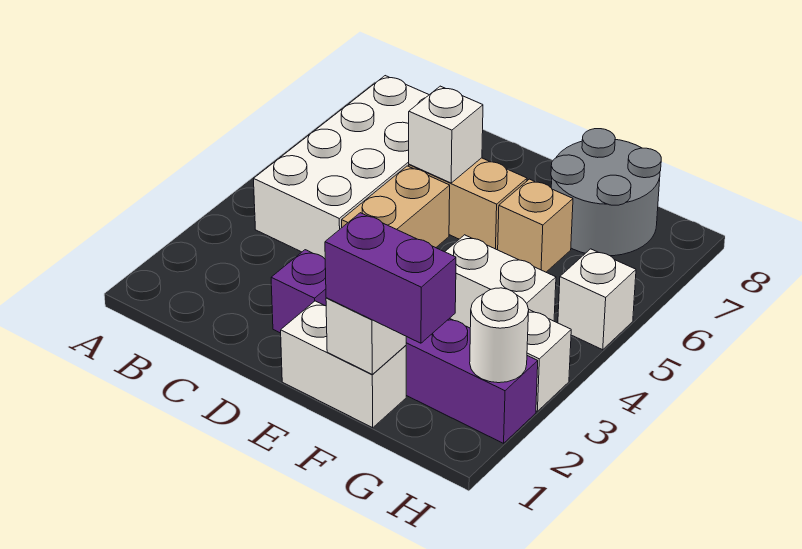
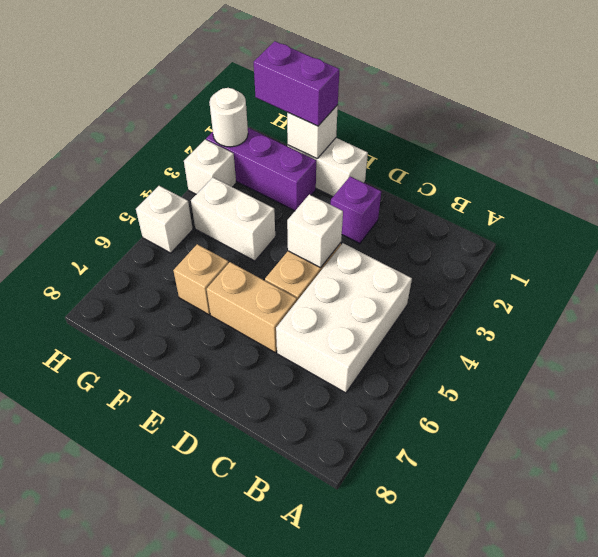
white 2x4 brick [254,76,429,259] -> white 2x3 brick [276,243,412,393]
white 1x1 brick [409,86,483,183] -> white 1x1 brick moved to [287,194,343,268]
grey 2x2 round brick [551,129,661,256] -> none

